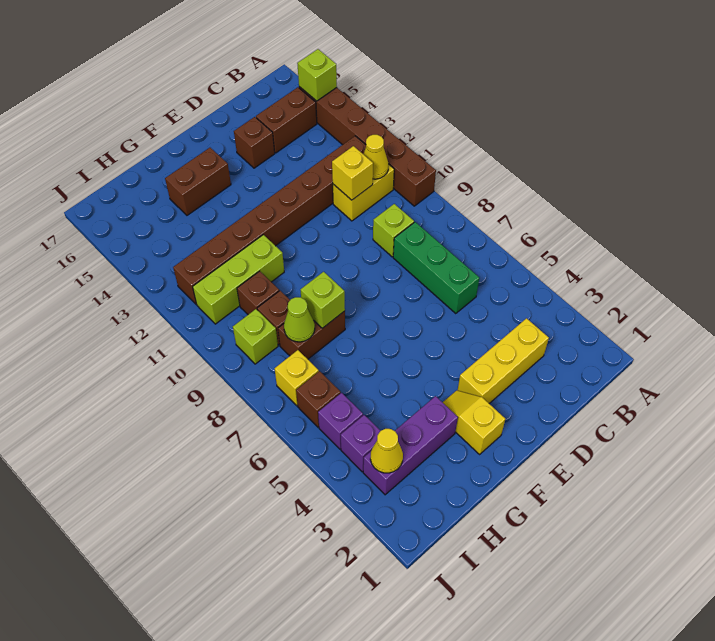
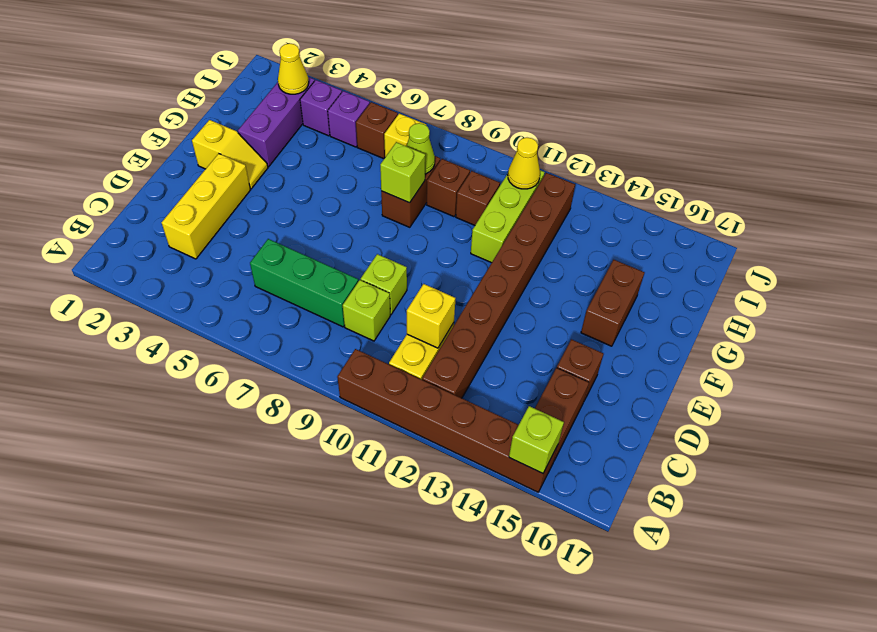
yellow 1x1 cone [363,135,388,179] -> yellow 1x1 cone moved to [508,138,540,189]
lime 1x1 brick [233,309,278,364] -> lime 1x1 brick moved to [361,254,407,315]

